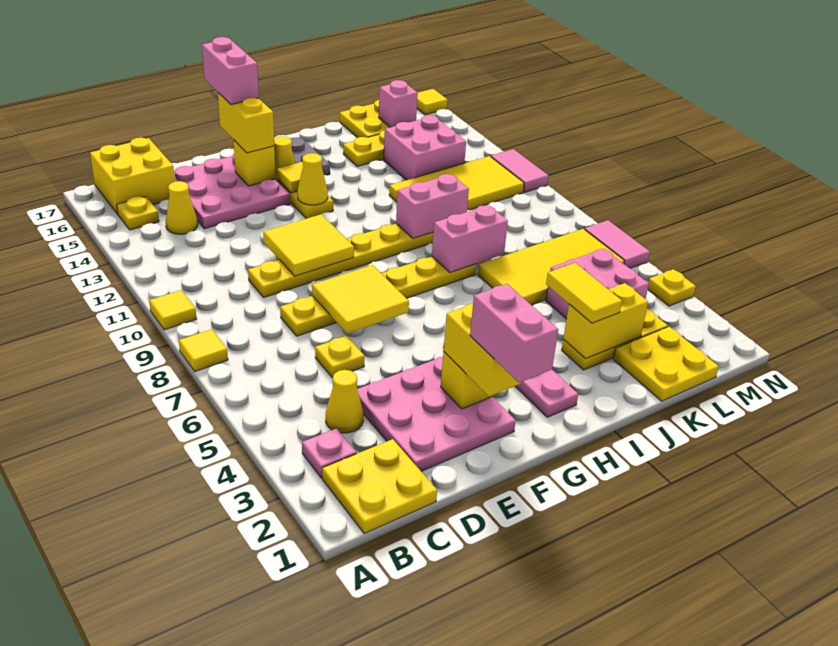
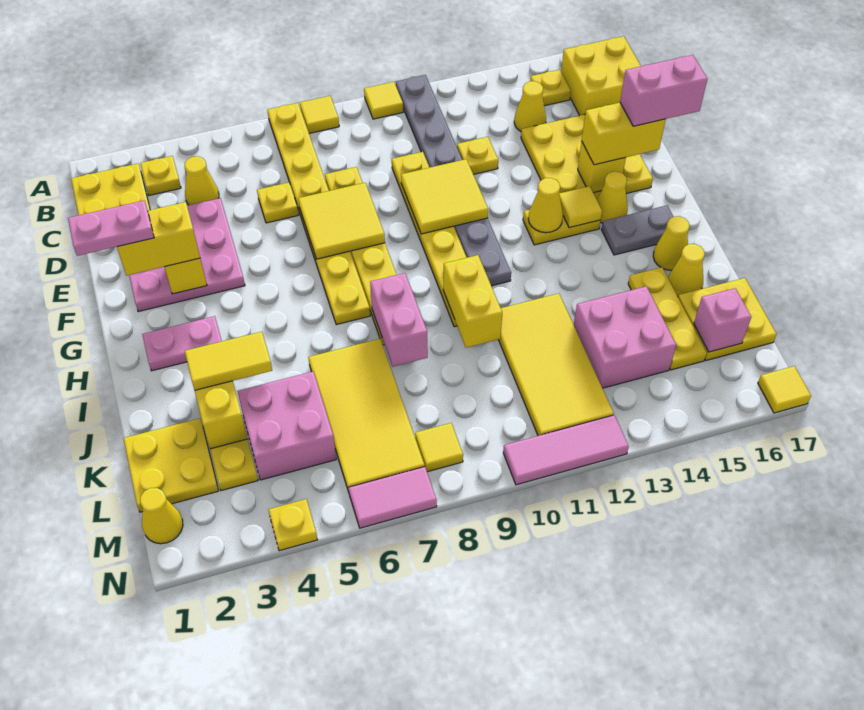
none -> yellow 1x8 plate [267,103,370,325]
none -> grey 1x8 plate [396,75,511,286]
pink 1x1 plate [302,429,356,478] -> yellow 1x1 plate [140,156,181,195]
none -> yellow 1x1 plate [457,137,498,174]
pink 3x3 plate [174,154,290,229] -> yellow 3x3 plate [521,114,653,199]
pink 1x2 brick [470,284,558,383] -> pink 1x2 plate [68,201,154,256]
pink 1x2 brick [396,174,469,238] -> yellow 1x2 brick [443,255,502,348]
none -> yellow 1x1 cone [653,216,690,271]
none -> yellow 1x1 cone [668,244,705,296]
none -> yellow 1x1 cone [140,488,183,544]
none -> yellow 1x1 tile [415,423,463,472]
pink 1x2 tile [491,149,548,192] -> pink 1x3 tile [503,415,629,485]

